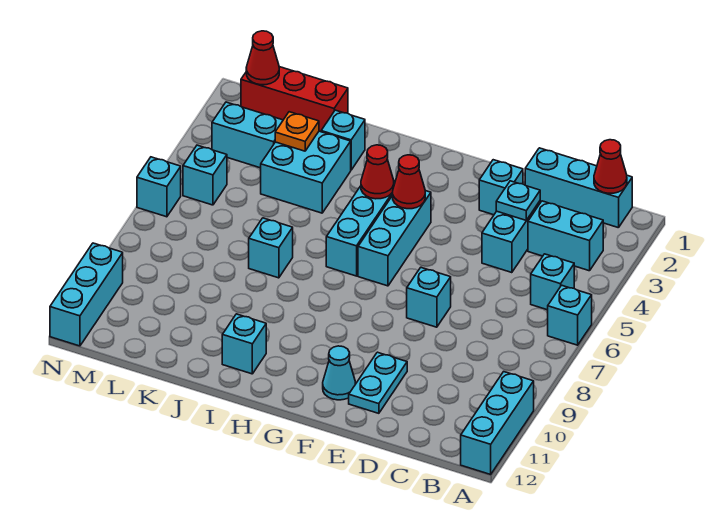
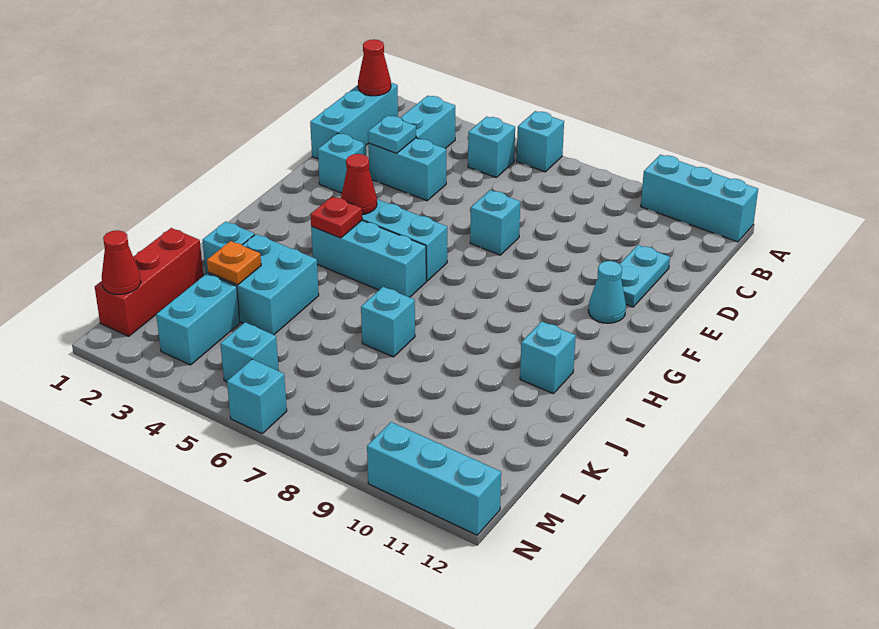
cyan 1x2 plate [349,352,407,413] -> cyan 1x2 plate turned to [620,245,670,307]
red 1x1 cone [361,145,394,199] -> red 1x1 plate [311,196,362,238]

